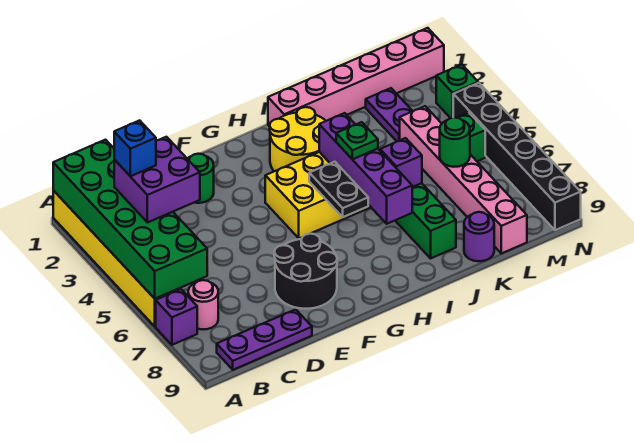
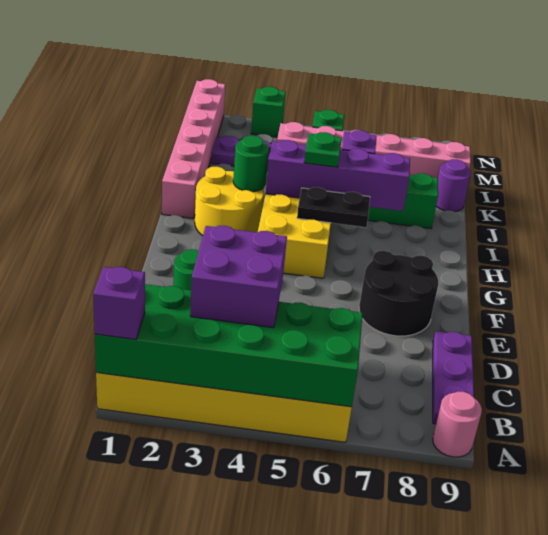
purple 1x1 brick [156,289,197,345] -> purple 1x1 brick moved to [93,267,145,339]
blue 1x1 brick [114,120,156,176] -> none
pink 1x1 round brick [188,280,218,329] -> pink 1x1 round brick moved to [433,392,482,457]
green 1x1 round brick [440,118,470,167] -> green 1x1 round brick moved to [233,136,269,192]
black 1x6 brick [453,83,581,230] -> none

